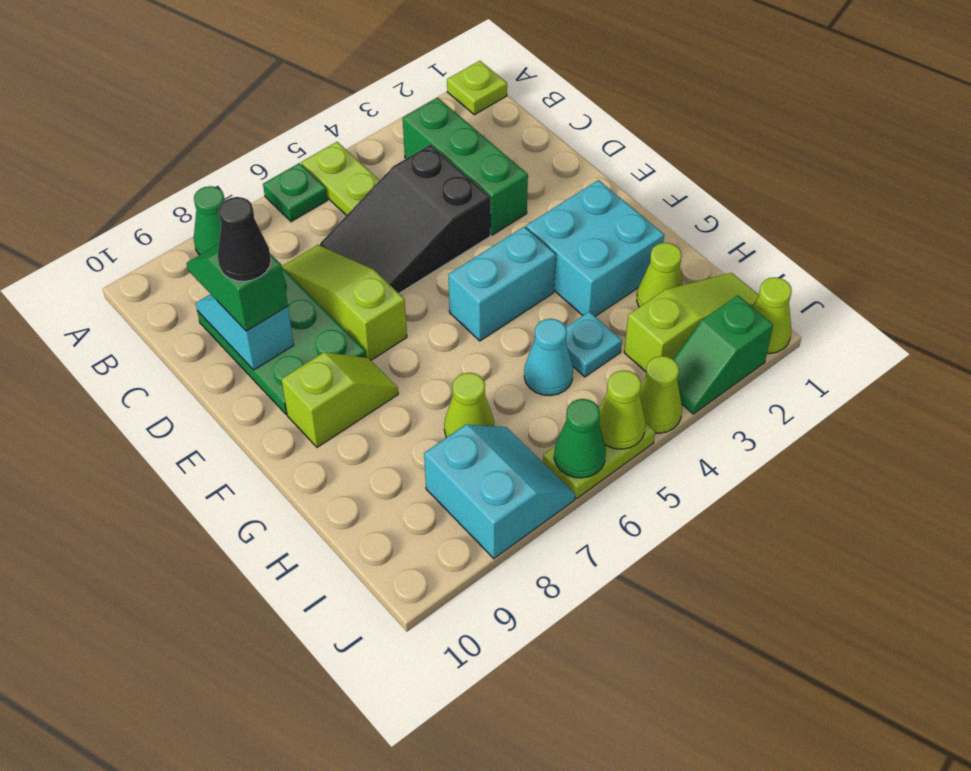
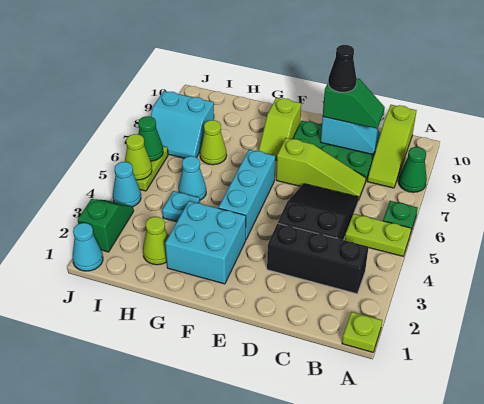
green 1x3 brick [403,98,528,235] -> black 1x3 brick [267,223,369,294]
cyan 1x2 brick [448,227,556,341] -> cyan 1x3 brick [218,150,275,239]
lime 1x3 slope [624,273,759,372] -> lime 1x3 slope moved to [367,105,417,188]
lime 1x1 cone [753,277,792,354] -> cyan 1x1 cone [73,223,103,271]
lime 1x1 cone [640,356,682,433] -> cyan 1x1 cone [113,162,141,207]

